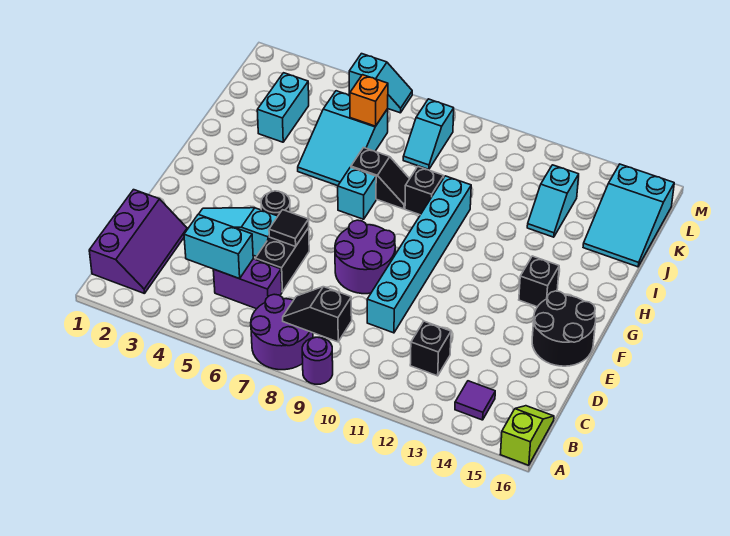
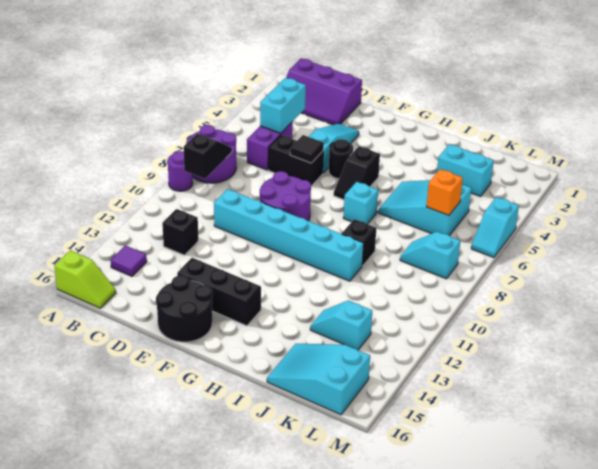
black 1x1 brick [519,256,559,307] -> black 1x3 brick [177,258,261,326]
black 1x2 slope [351,148,409,209] -> black 1x2 slope moved to [334,146,380,200]

